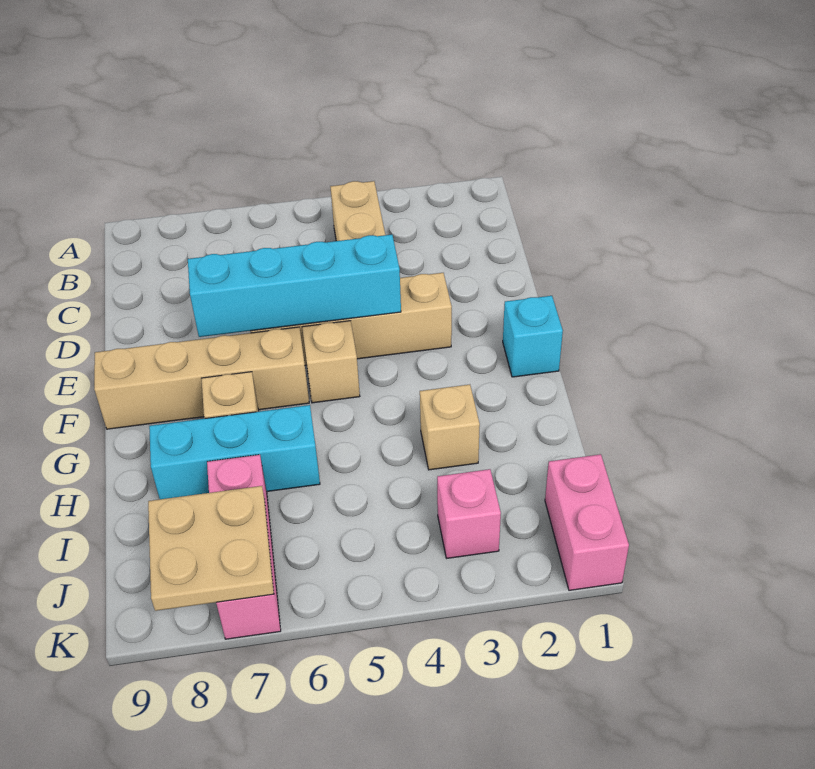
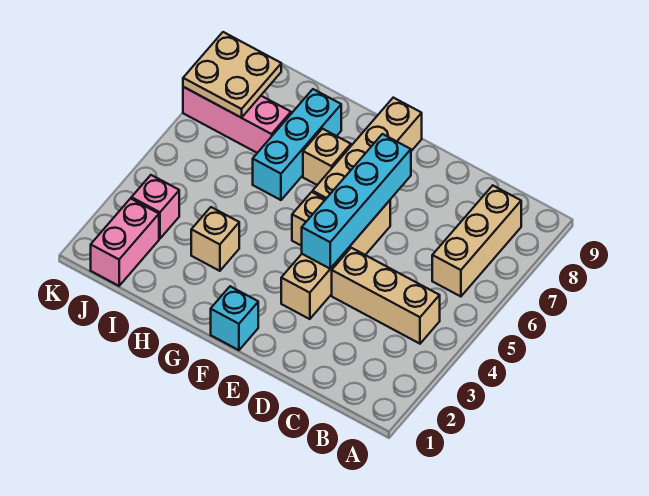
none -> tan 1x3 brick [432,186,521,297]
pink 1x2 brick [545,454,629,590] -> pink 1x2 brick turned to [91,198,159,286]

